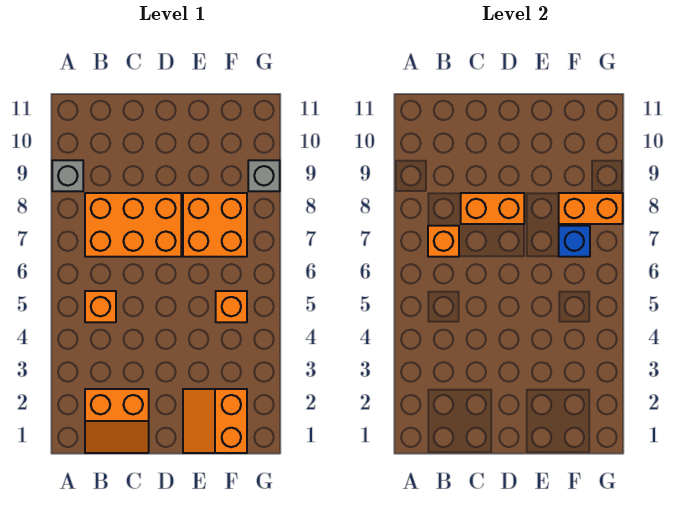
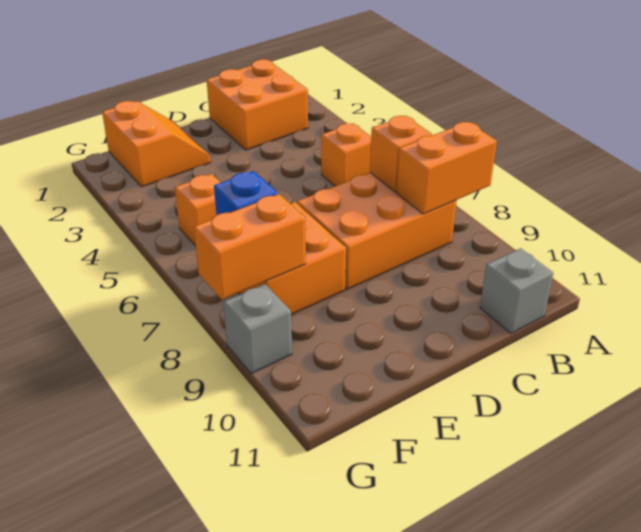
grey 1x1 brick [52,160,83,191] -> grey 1x1 brick moved to [480,248,553,333]
orange 2x2 slope [85,389,149,453] -> orange 2x2 brick [207,59,308,150]
orange 1x2 brick [461,193,524,224] -> orange 1x2 brick moved to [396,122,497,214]

